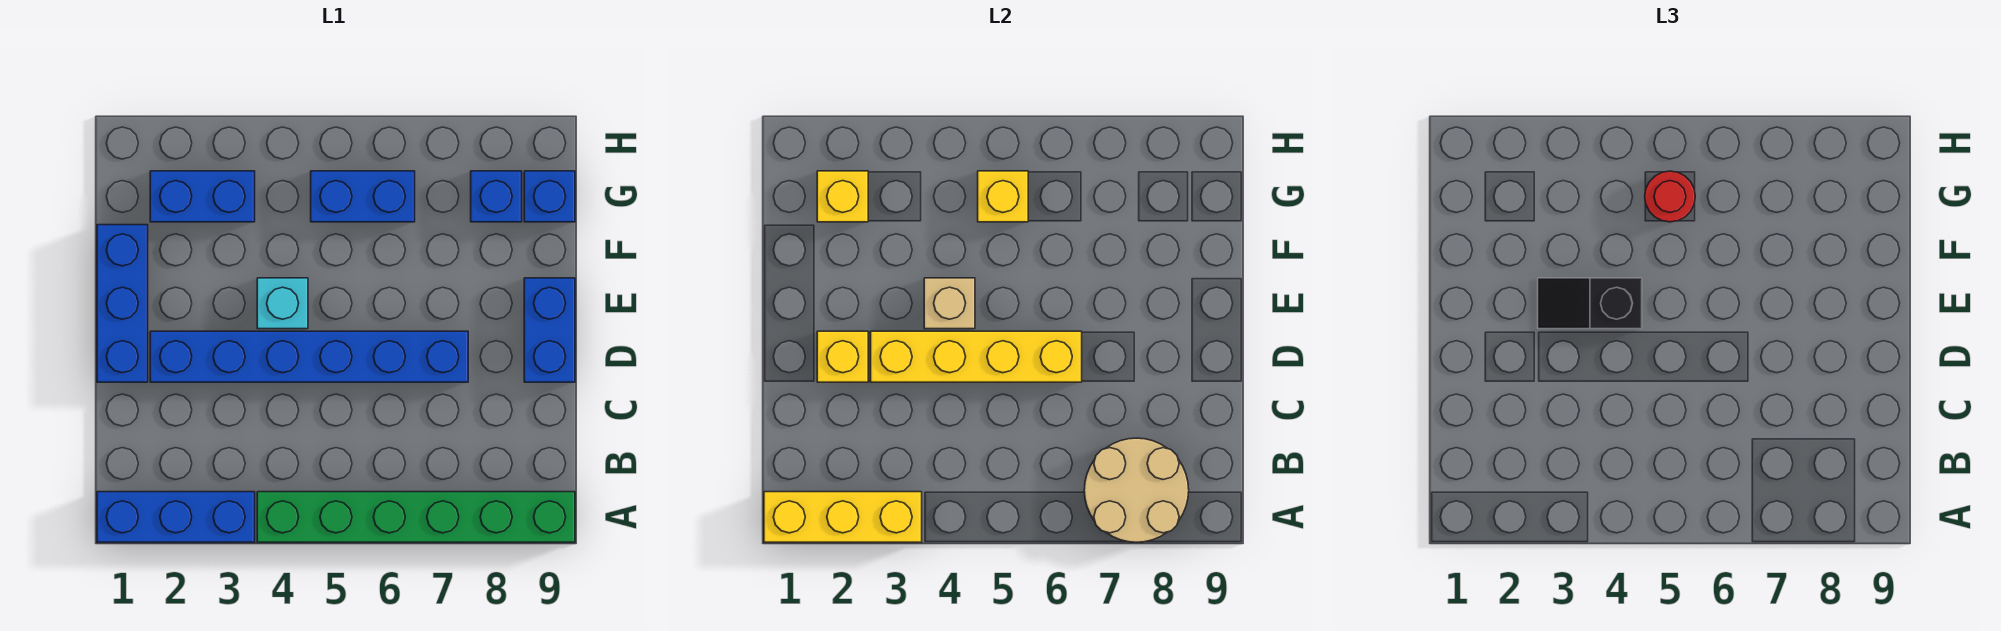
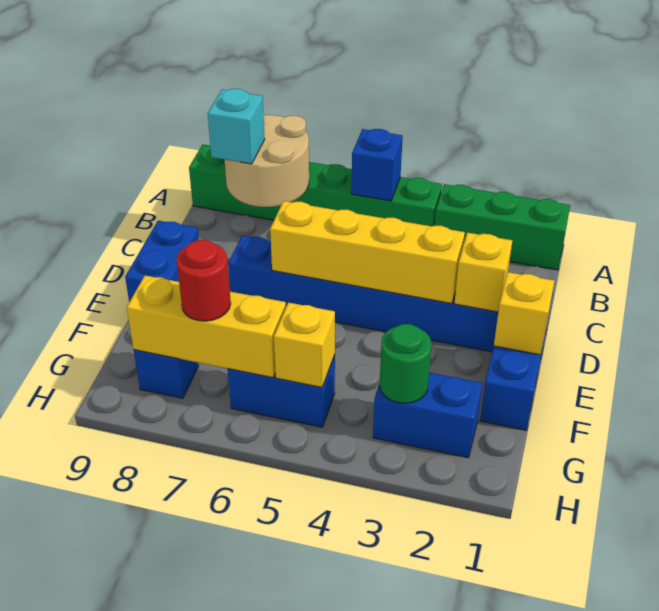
blue 1x3 brick [97,492,255,542] -> green 1x3 brick [435,184,570,270]
yellow 1x3 brick [764,492,922,542] -> yellow 1x3 brick moved to [127,276,286,378]
black 1x2 slope [1538,278,1642,329] -> none
cyan 1x1 brick [257,278,308,329] -> cyan 1x1 brick moved to [208,89,265,164]
tan 1x1 brick [924,278,975,329] -> none
yellow 1x1 brick [817,171,868,222] -> yellow 1x1 brick moved to [494,272,554,355]
none -> green 1x1 round brick [380,324,432,403]
red 1x1 round brick [1645,171,1695,222] -> red 1x1 round brick moved to [176,240,231,321]
blue 1x1 brick [524,171,575,222] -> blue 1x1 brick moved to [351,129,403,201]

